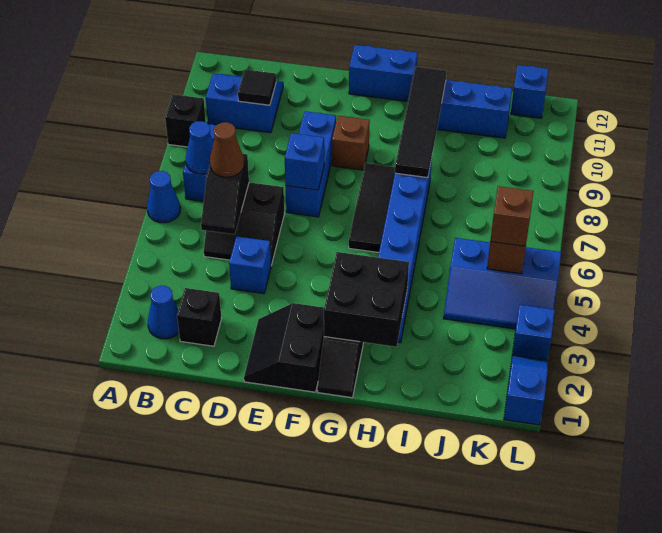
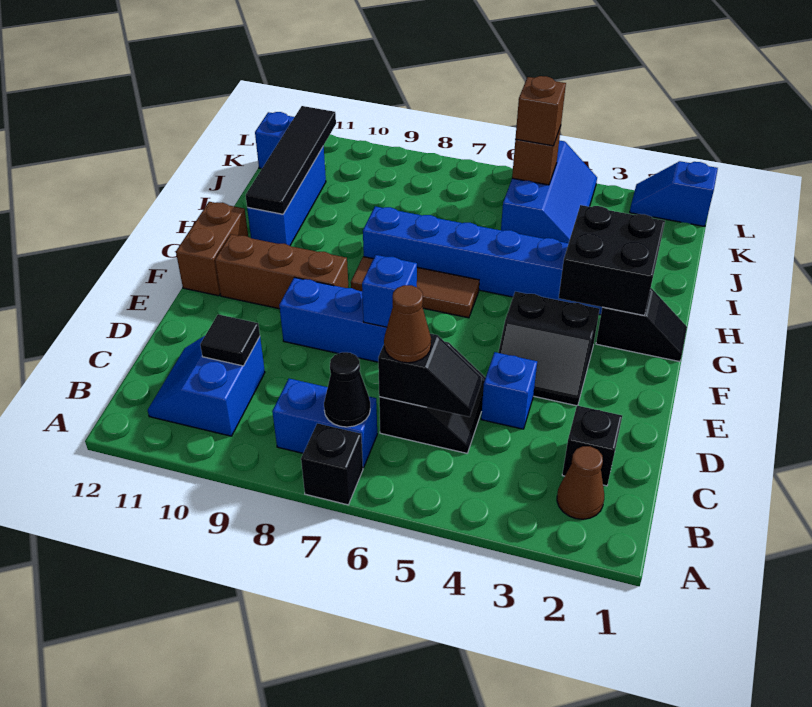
blue 1x1 cone [147,171,180,223] -> none
black 1x1 brick [165,94,206,147] -> black 1x1 brick moved to [301,423,363,505]
blue 1x1 cone [148,286,179,339] -> brown 1x1 cone [557,446,604,519]
blue 1x1 cone [186,121,213,174] -> black 1x1 cone [324,352,370,427]
black 2x2 slope [244,303,324,392] -> black 2x2 slope moved to [498,292,600,406]
brown 1x1 brick [332,116,370,170] -> brown 1x3 brick [215,234,348,309]
blue 1x2 brick [349,45,418,101] -> brown 1x2 brick [176,202,248,296]
black 1x3 tile [349,163,395,253] -> brown 1x3 tile [351,257,479,318]
black 1x4 tile [395,67,446,178] -> black 1x4 tile turned to [246,106,336,214]
blue 1x1 brick [512,305,555,360] -> none

